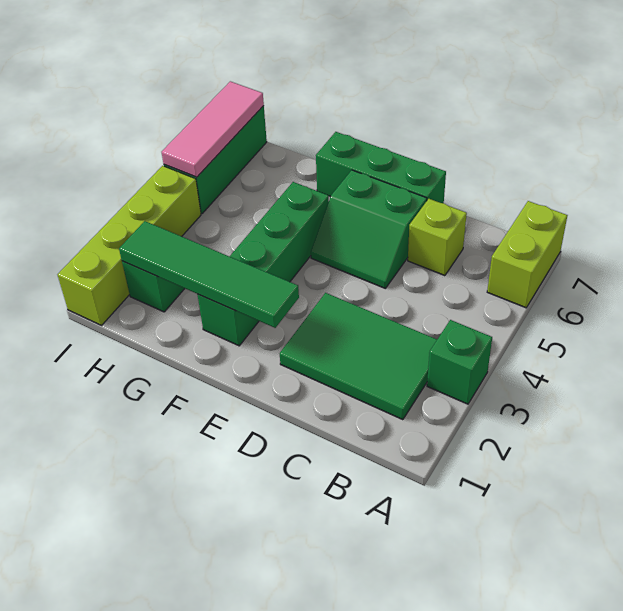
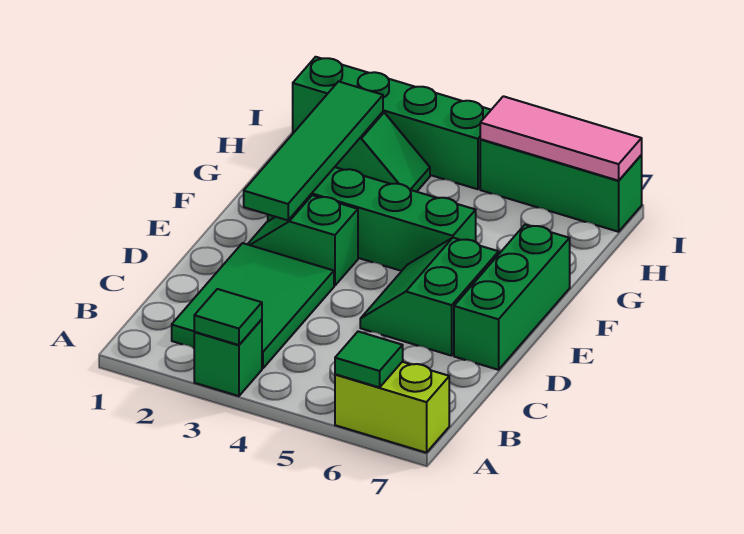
none -> green 1x1 tile [194,289,262,345]
none -> green 1x1 tile [335,331,403,387]
lime 1x1 brick [408,199,467,276] -> none
none -> green 1x2 slope [248,195,358,286]
lime 1x4 brick [58,166,201,325] -> green 1x4 brick [293,57,491,189]

